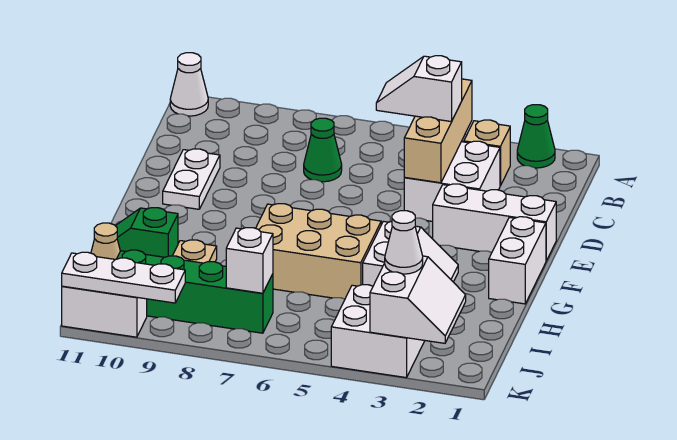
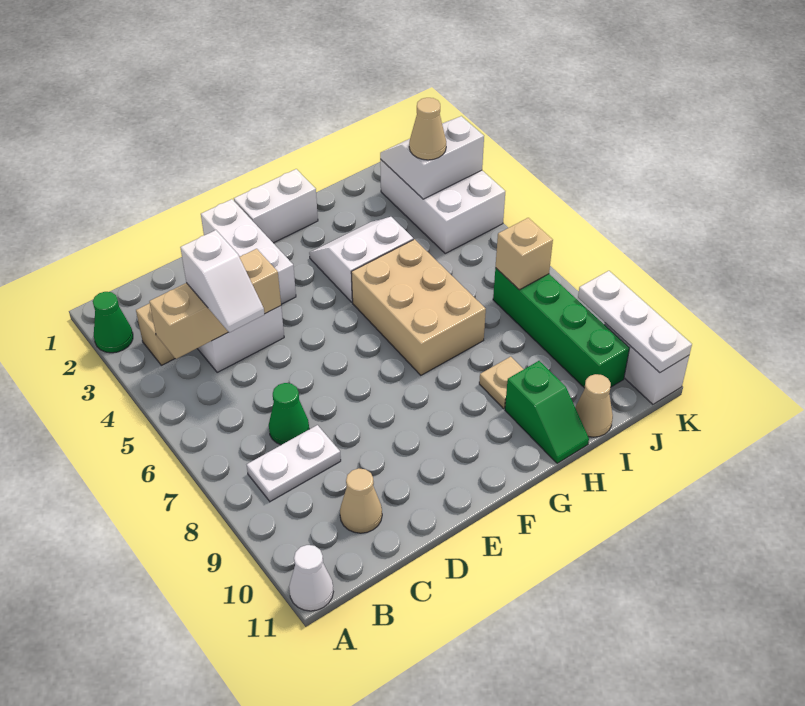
none -> tan 1x1 cone [340,468,382,533]
white 1x2 plate [163,149,220,209] -> white 1x2 plate moved to [247,425,341,501]
white 2x2 brick [331,285,425,378] -> white 2x3 brick [380,159,505,253]
white 1x1 cone [385,211,423,274] -> tan 1x1 cone [409,98,446,160]
white 1x1 brick [226,228,273,293] -> tan 1x1 brick [496,218,553,290]

